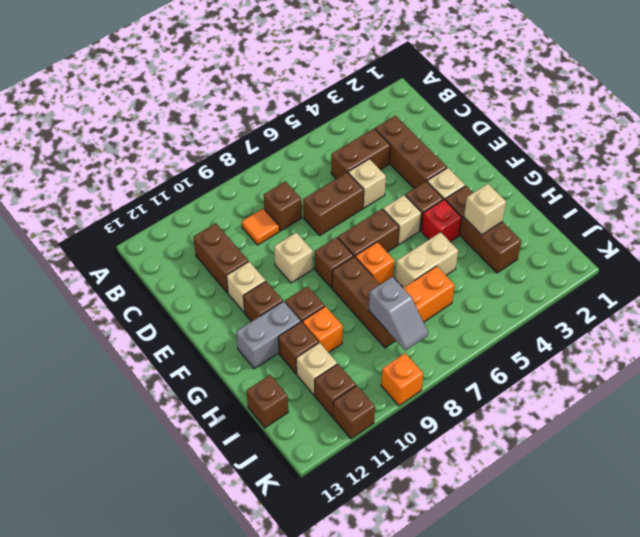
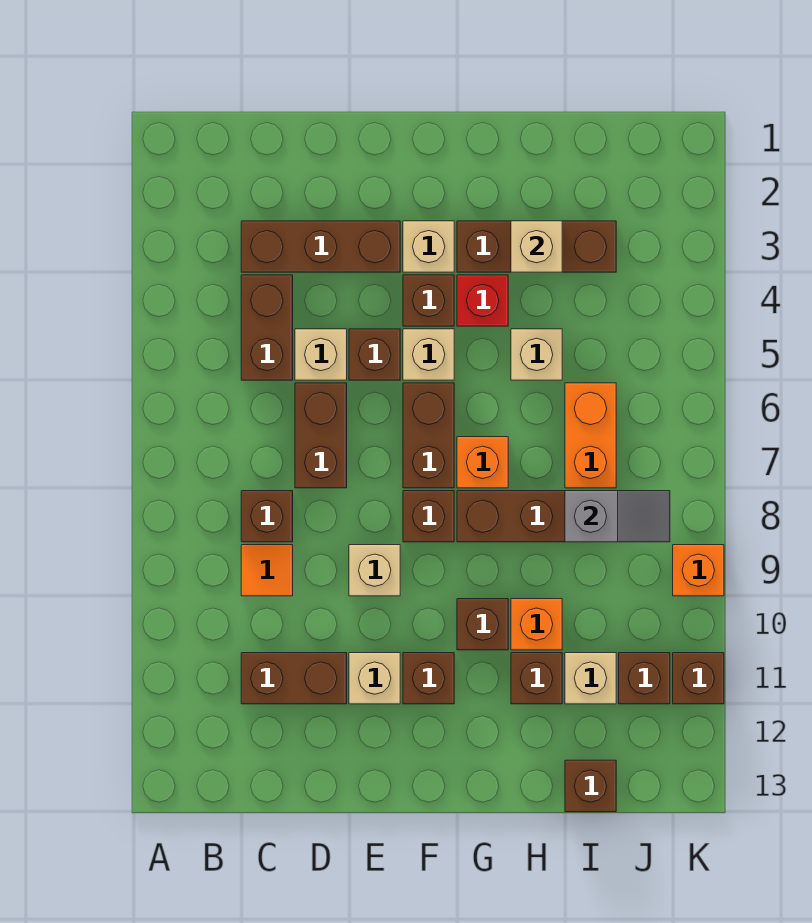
none -> brown 1x1 brick [349,329,400,380]
grey 1x2 brick [236,301,301,369] -> none
tan 1x2 brick [395,232,458,288] -> tan 1x1 brick [511,329,562,380]

